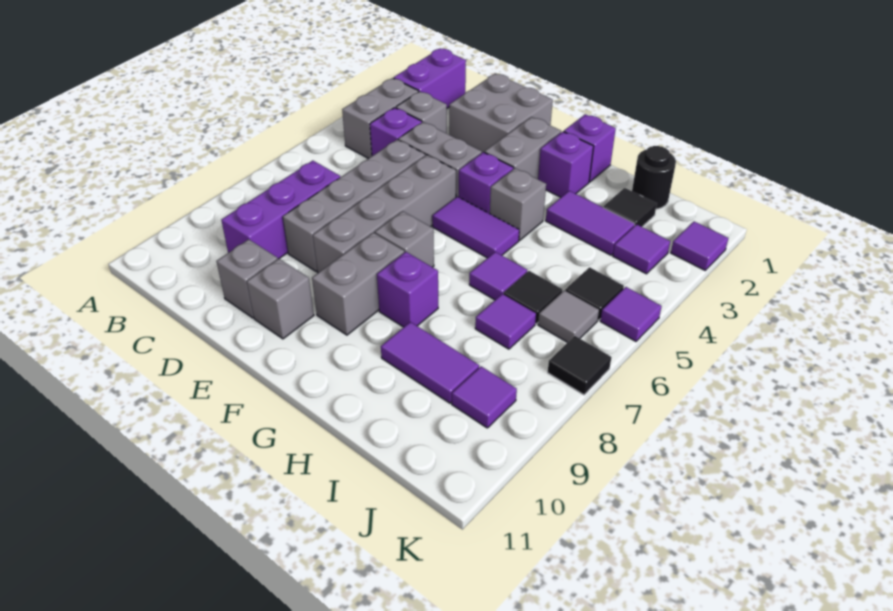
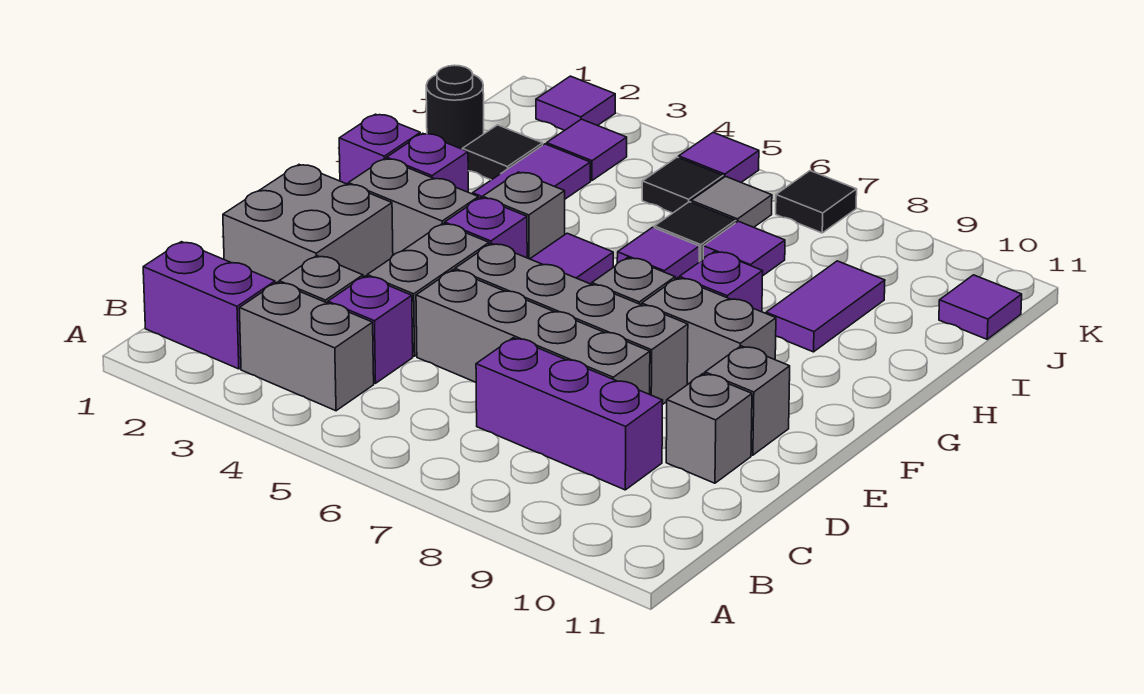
purple 1x1 tile [452,366,517,428] -> purple 1x1 tile moved to [939,275,1022,339]

